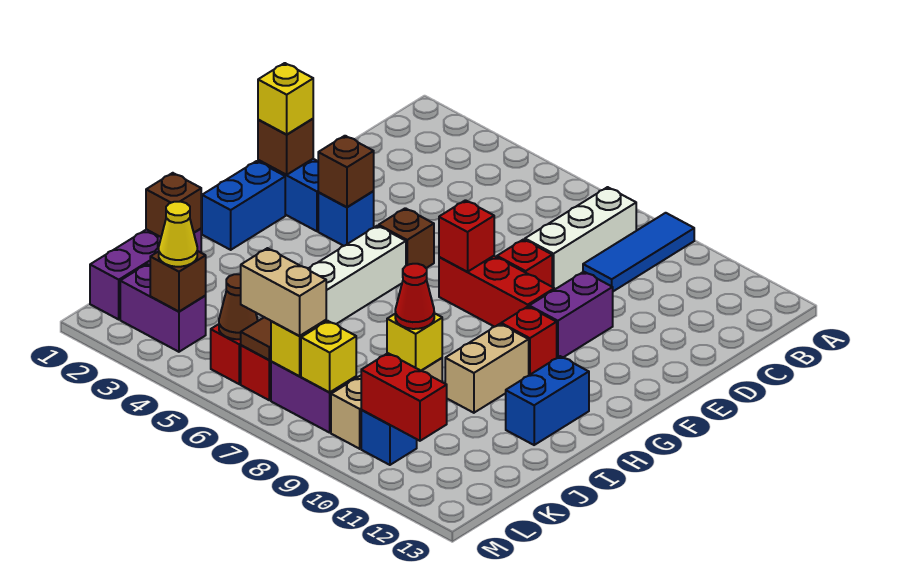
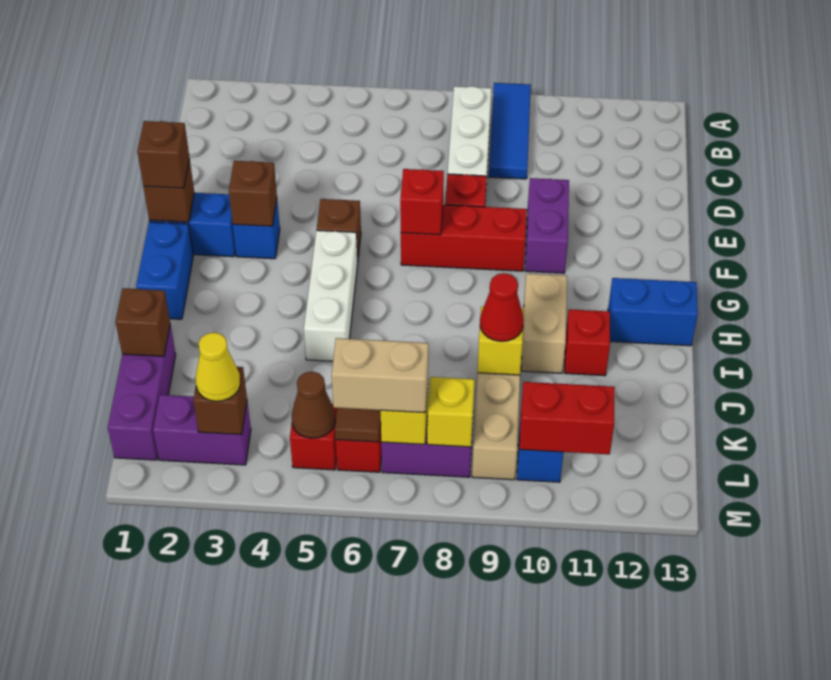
yellow 1x1 brick [258,63,313,135] -> brown 1x1 brick [137,121,190,188]
red 1x1 brick [501,307,557,375] -> red 1x1 brick moved to [565,309,610,376]
blue 1x2 brick [506,356,589,445] -> blue 1x2 brick turned to [608,278,698,346]

